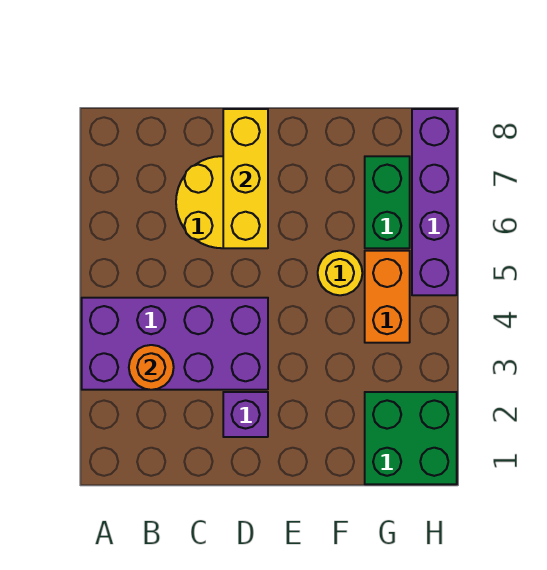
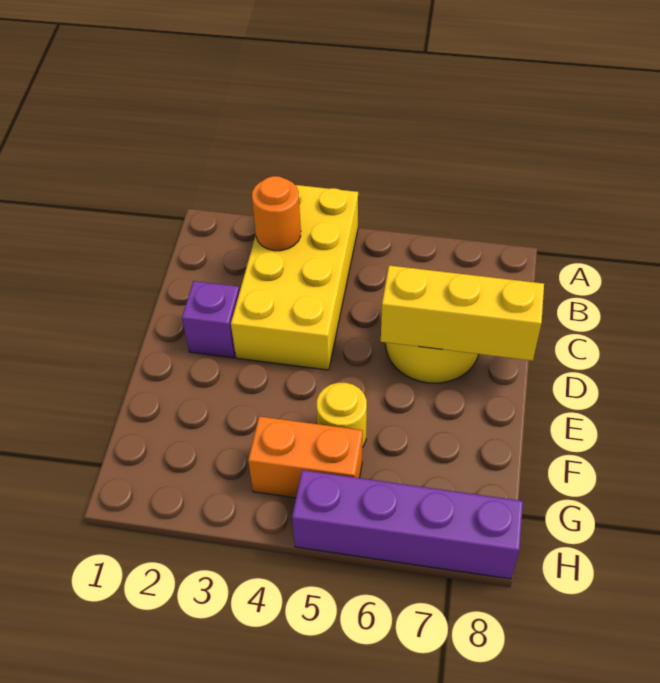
purple 2x4 brick [82,298,268,390] -> yellow 2x4 brick [231,185,358,370]
green 2x2 brick [365,392,457,484] -> none
green 1x2 brick [365,156,410,248] -> none

